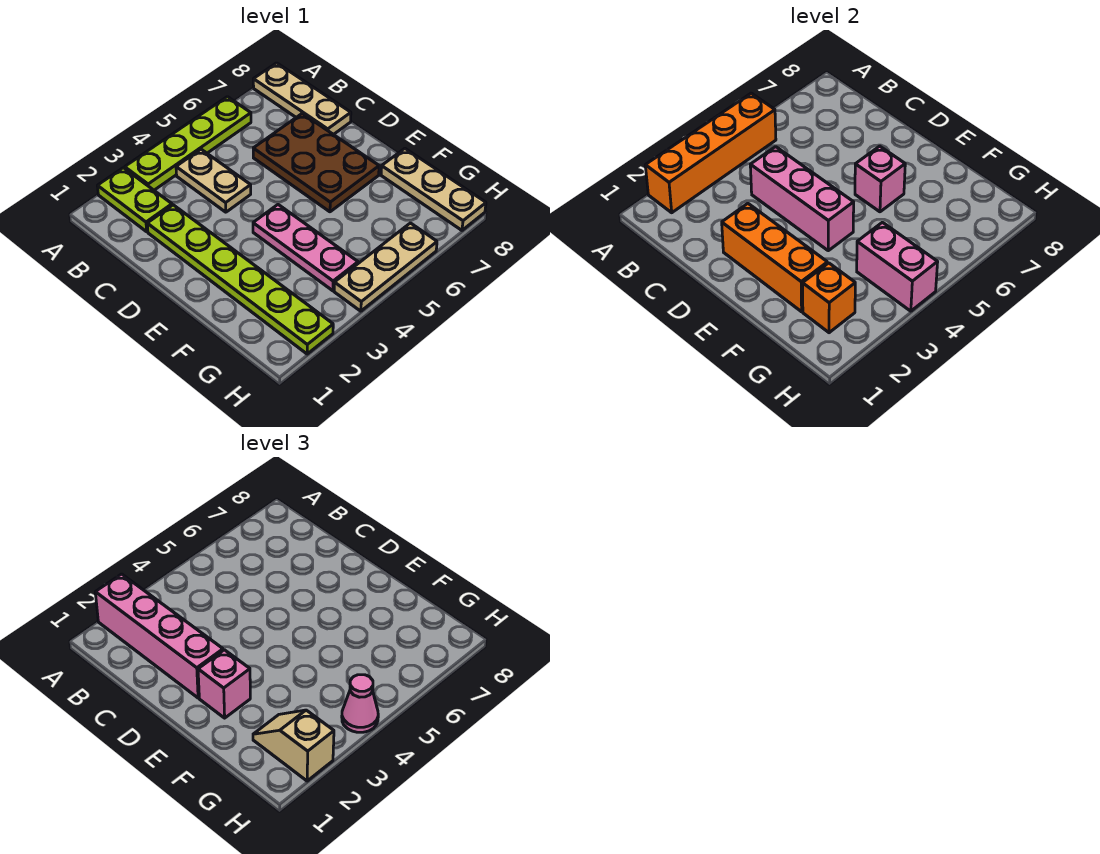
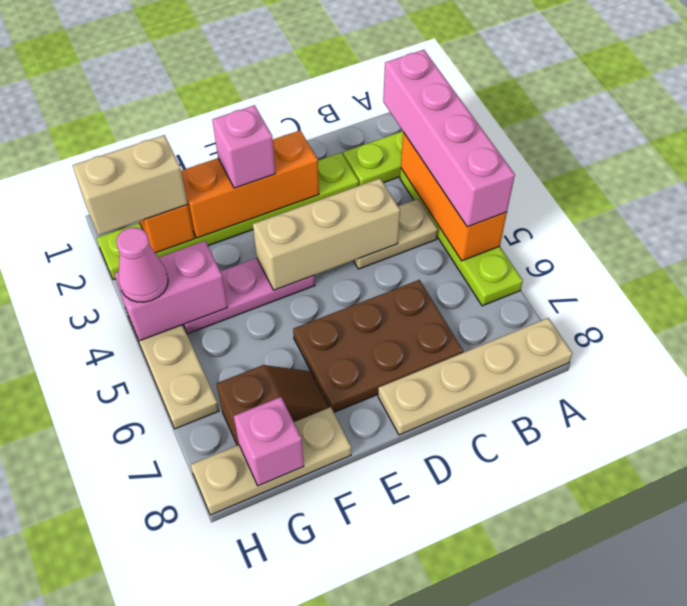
orange 1x4 brick [645,93,776,213] -> orange 1x3 brick [401,132,507,261]
pink 1x4 brick [95,574,223,698] -> pink 1x4 brick turned to [383,50,515,227]
tan 1x3 plate [253,63,351,135] -> tan 1x4 plate [378,318,572,435]
pink 1x3 brick [750,147,854,251] -> tan 1x3 brick [253,179,400,290]
pink 1x1 brick [855,146,905,212] -> pink 1x1 brick moved to [234,397,304,486]
none -> brown 1x2 slope [217,365,329,445]
tan 1x2 slope [253,710,334,781] -> tan 1x2 brick [73,135,188,235]

